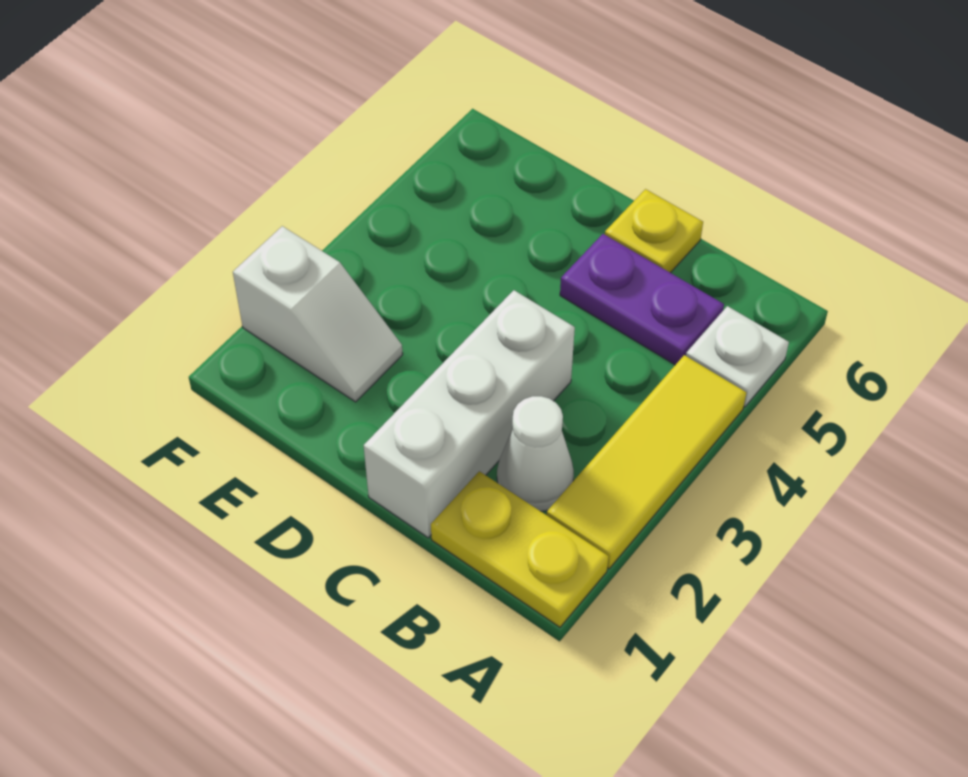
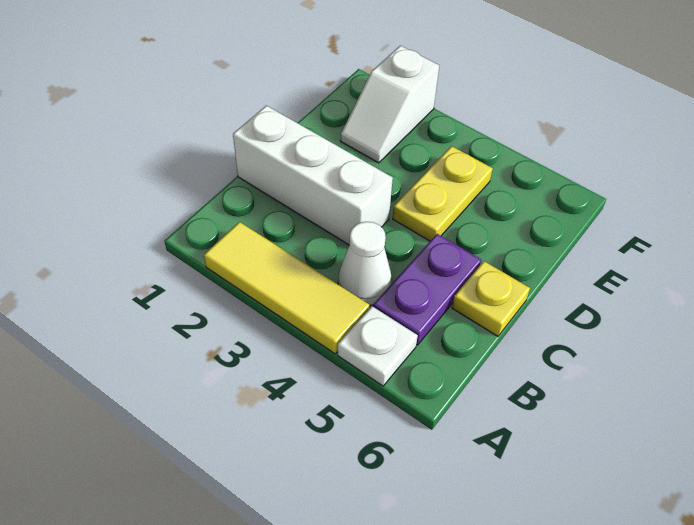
yellow 1x2 plate [431,471,609,627] -> yellow 1x2 plate moved to [393,146,493,241]
white 1x1 cone [497,396,574,511] -> white 1x1 cone moved to [338,222,392,305]

